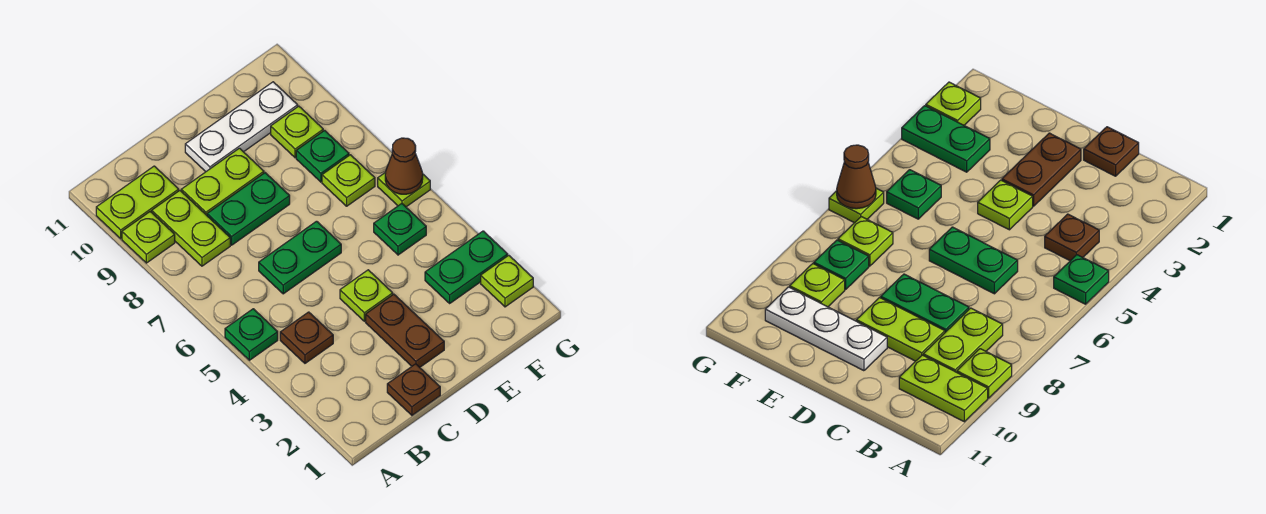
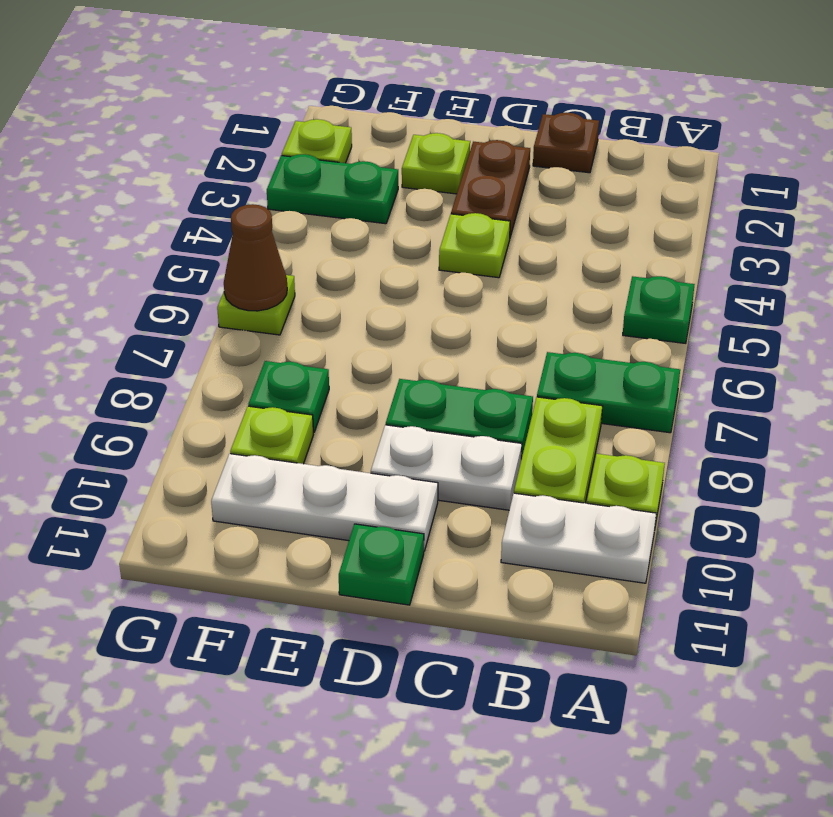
lime 1x2 plate [96,166,179,239] -> white 1x2 plate [501,493,656,583]
brown 1x1 plate [280,312,333,363] -> none
green 1x2 plate [259,221,341,294] -> green 1x2 plate moved to [537,352,680,433]
lime 1x2 plate [181,148,264,215] -> white 1x2 plate [371,425,522,510]
green 1x1 plate [374,204,426,255] -> green 1x1 plate moved to [339,524,424,605]
lime 1x1 plate [322,155,375,206] -> lime 1x1 plate moved to [402,133,470,194]

